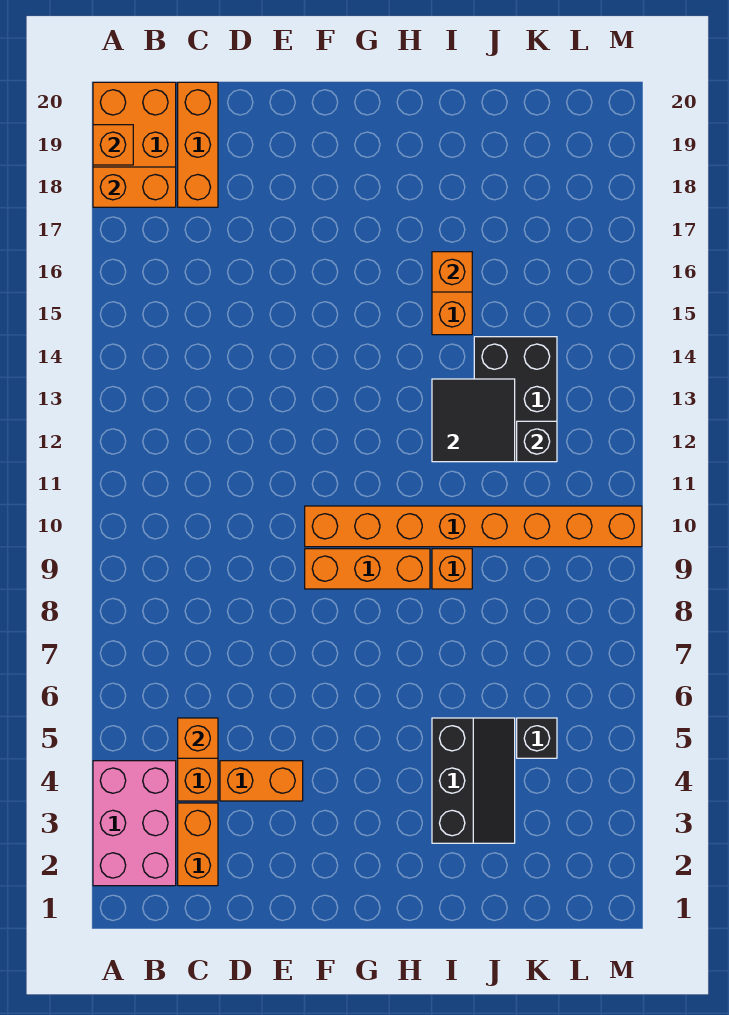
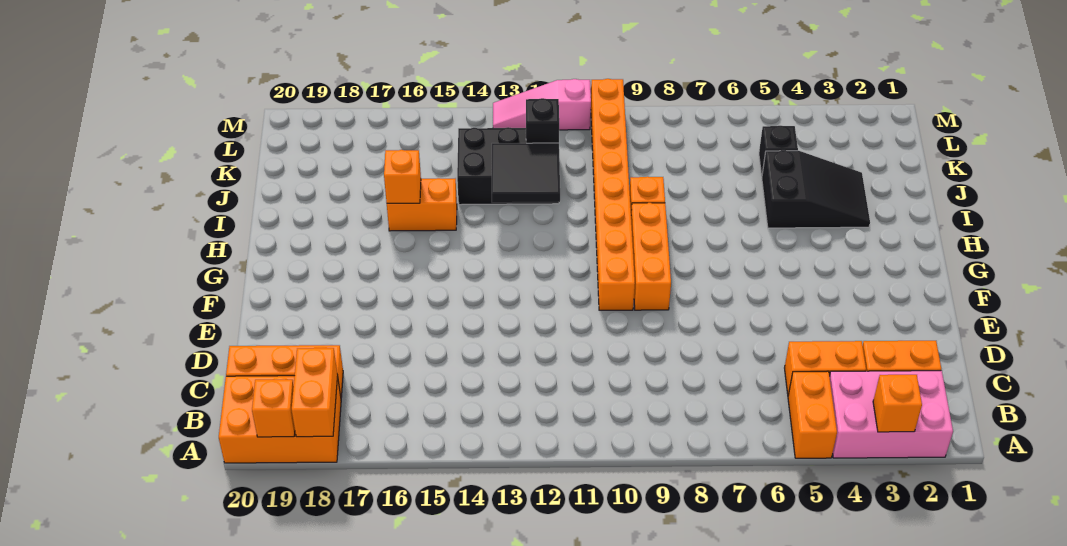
orange 1x1 brick [178,718,218,758] -> orange 1x1 brick moved to [873,375,922,432]
orange 1x2 brick [220,761,303,801] -> orange 1x2 brick moved to [788,371,837,458]
black 2x3 slope [432,718,515,843] -> black 2x3 slope turned to [762,150,870,228]
none -> pink 1x3 slope [493,79,591,130]

